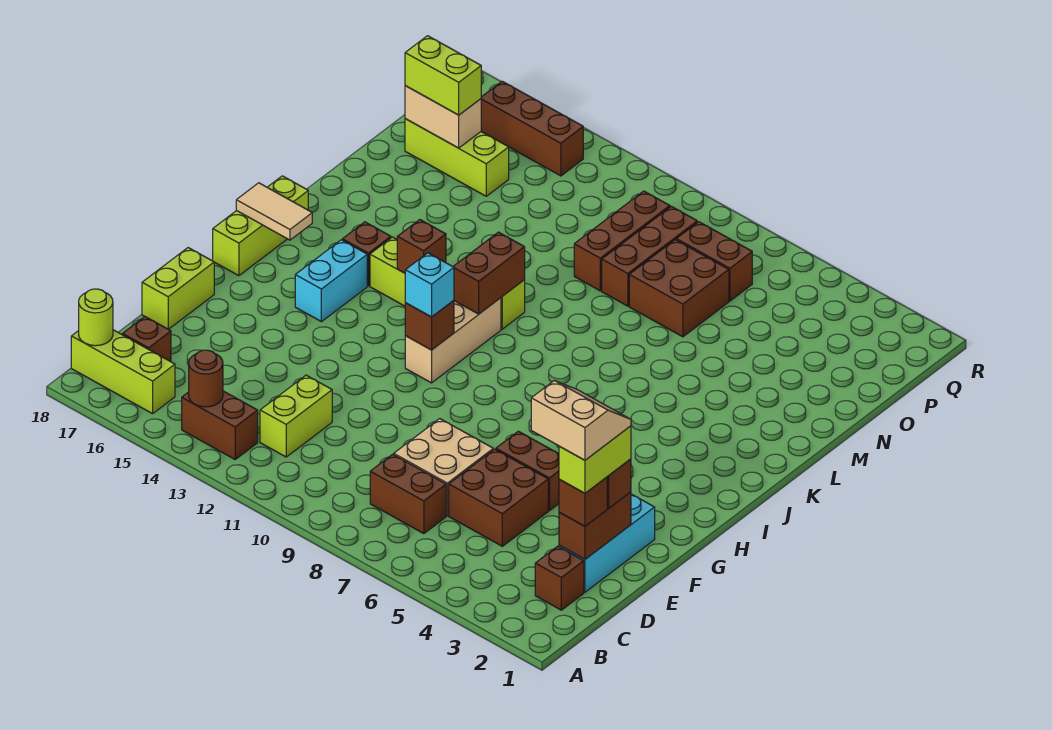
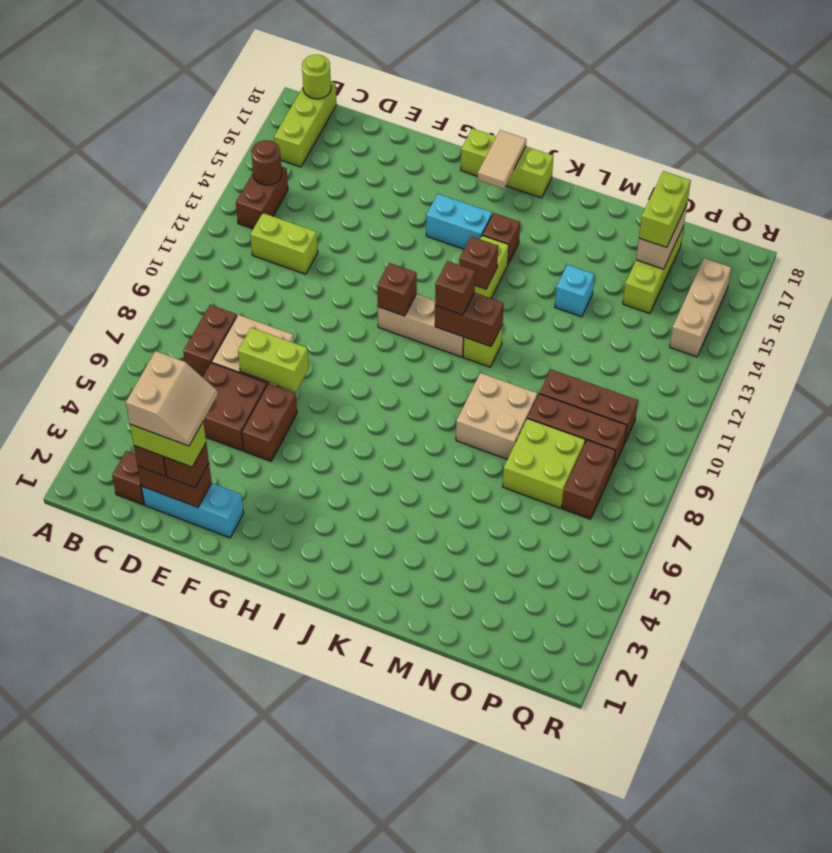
brown 1x1 brick [123,317,171,362] -> brown 1x1 brick moved to [435,261,475,315]
lime 1x2 brick [142,248,214,329] -> lime 1x2 brick moved to [238,328,309,392]
cyan 1x1 brick [405,253,454,317] -> cyan 1x1 brick moved to [555,265,594,317]
none -> tan 2x2 brick [456,373,538,459]
brown 2x2 brick [629,240,729,337] -> lime 2x2 brick [503,418,585,508]
brown 1x3 brick [481,81,583,176] -> tan 1x3 brick [670,258,731,357]

